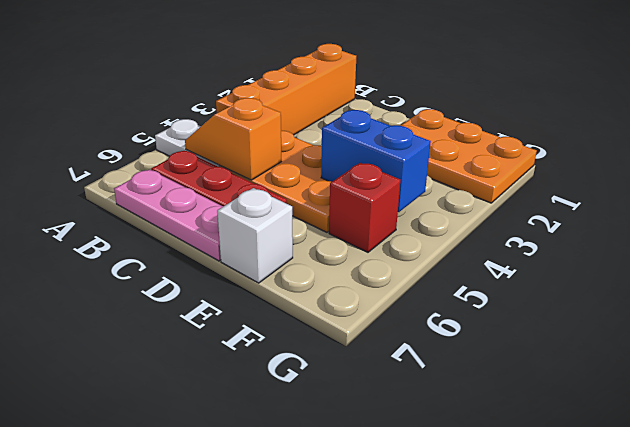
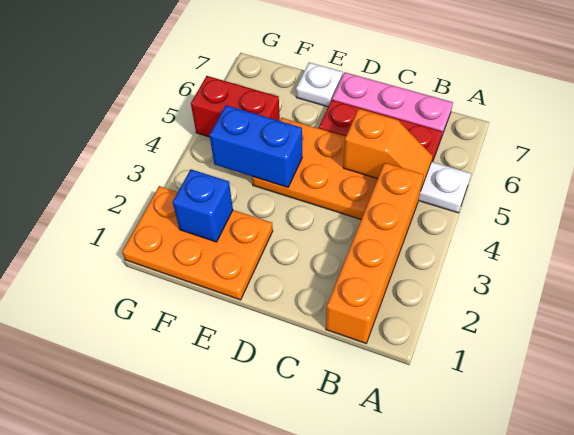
white 1x1 brick [217,188,293,283] -> white 1x1 plate [296,63,343,107]
none -> blue 1x1 brick [173,169,233,242]
red 1x1 brick [329,163,400,252] -> red 1x2 brick [191,76,280,137]

